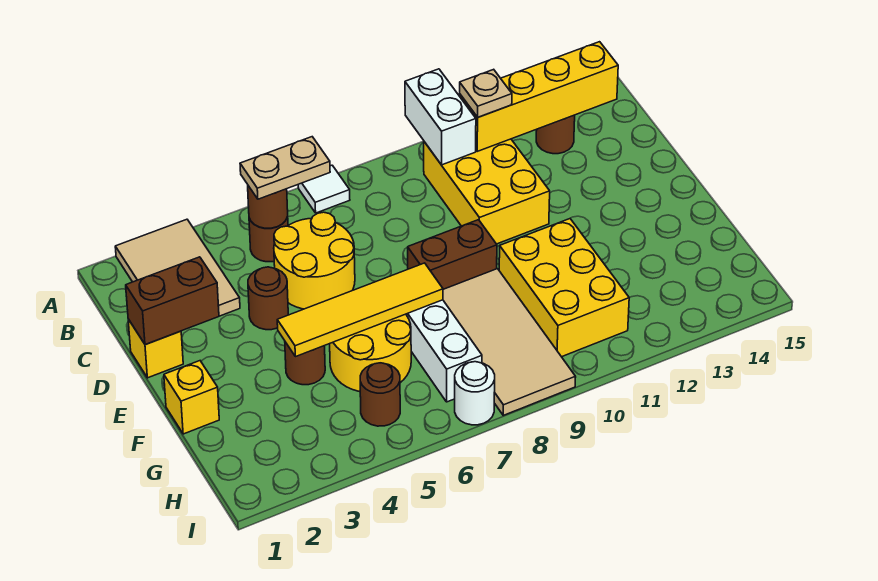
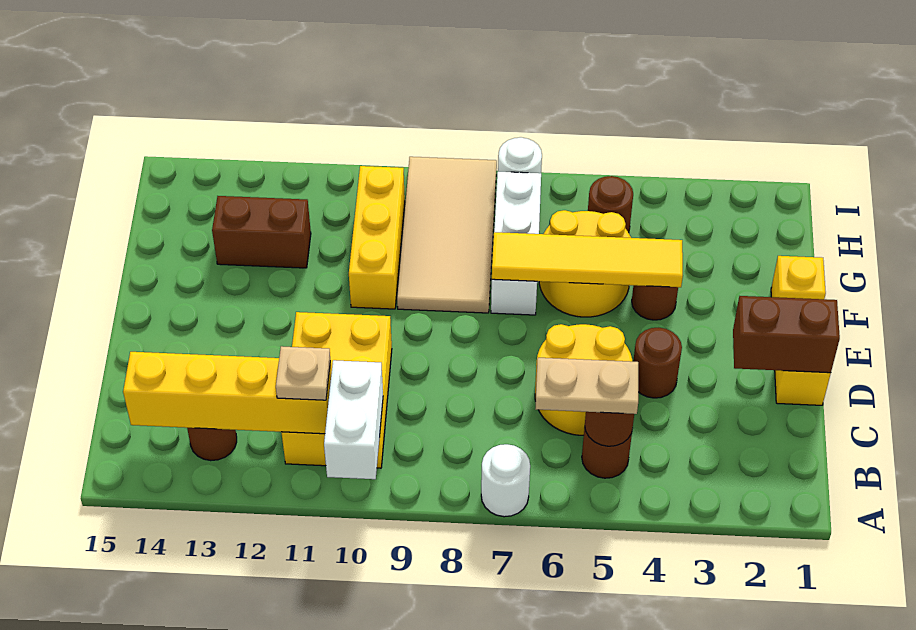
tan 2x3 tile [115,219,240,316] -> none
white 1x1 tile [298,165,350,213] -> white 1x1 round brick [481,444,530,517]
brown 1x2 brick [408,220,497,289] -> brown 1x2 brick moved to [212,196,311,268]
yellow 2x3 brick [499,219,629,357] -> yellow 1x3 brick [349,166,405,309]

